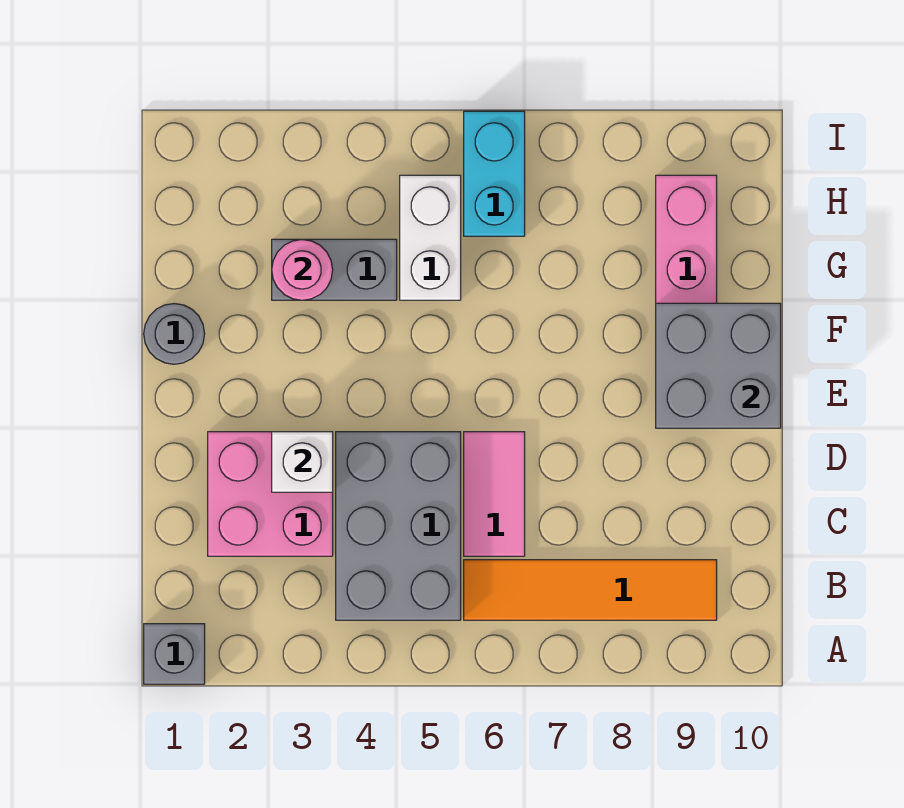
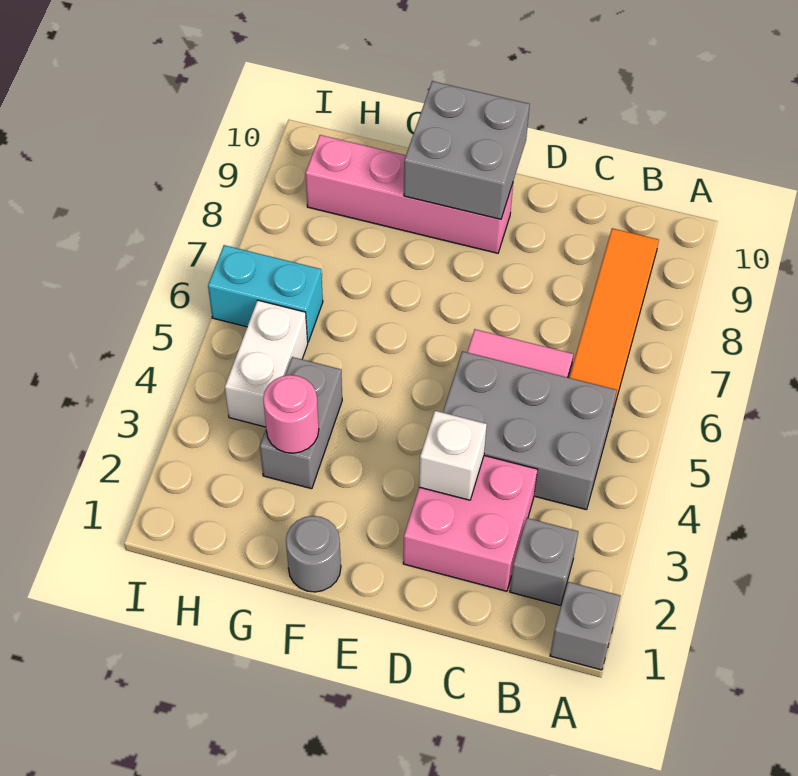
none -> grey 1x1 brick [510,518,578,606]
white 1x2 brick [400,175,461,300] -> white 1x2 brick turned to [225,300,308,427]

